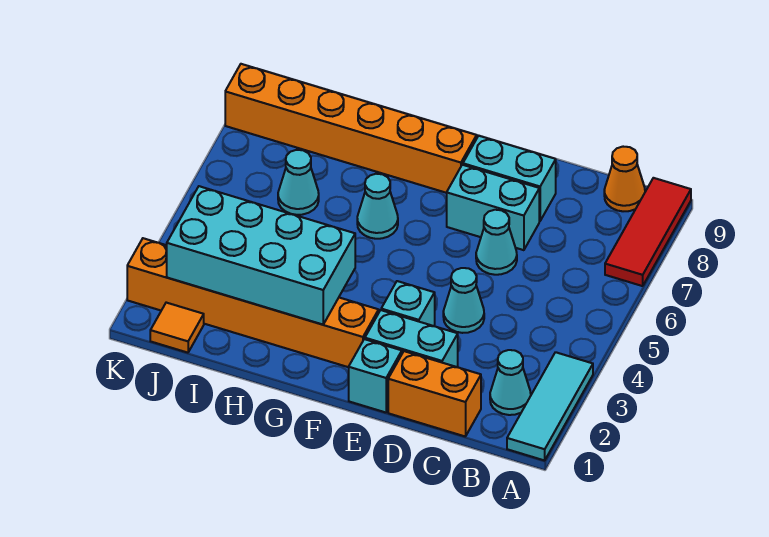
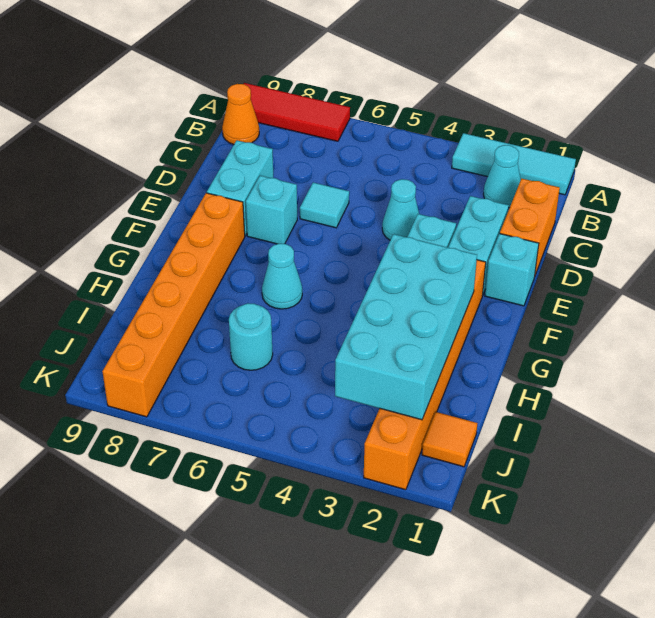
cyan 1x1 cone [476,210,517,275] -> cyan 1x1 tile [300,182,349,228]
cyan 1x2 brick [447,165,539,250] -> cyan 1x1 brick [246,176,297,244]
cyan 1x1 cone [278,150,319,215] -> cyan 1x1 round brick [229,303,273,370]

